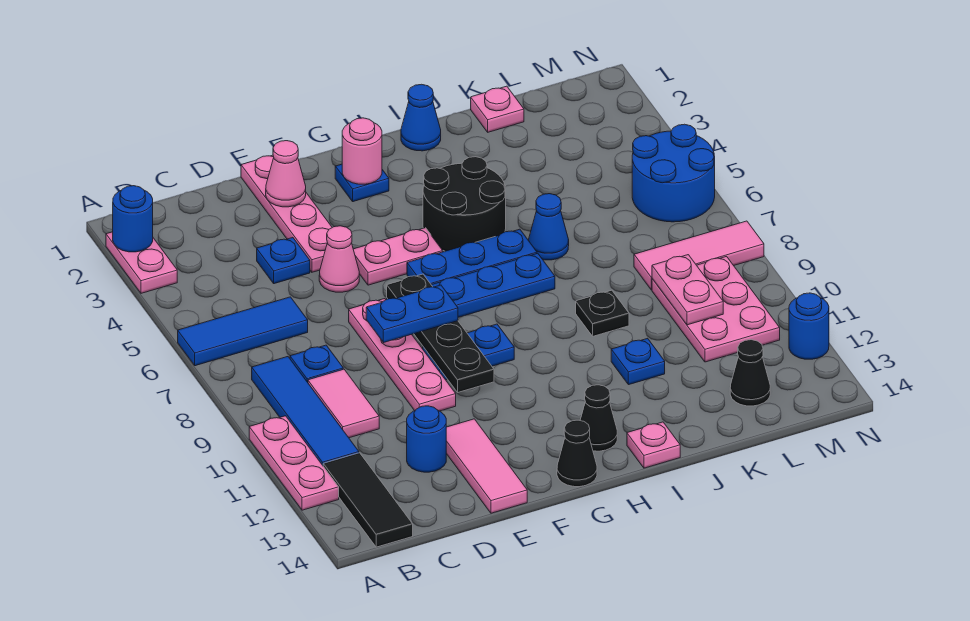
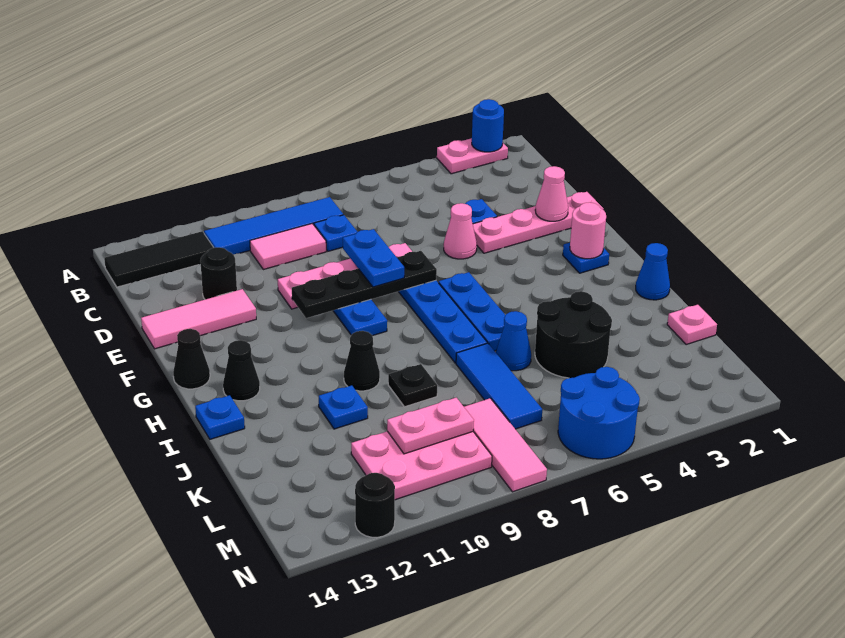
blue 1x3 tile [178,297,308,366] -> blue 1x3 tile moved to [456,343,542,429]
pink 1x3 plate [249,416,339,510] -> none
blue 1x1 round brick [407,406,446,472] -> black 1x1 round brick [200,247,237,299]
pink 1x2 plate [353,228,443,285] -> none
black 2x2 round brick [423,157,506,251] -> black 2x2 round brick moved to [535,291,612,378]
pink 1x1 plate [627,422,680,468] -> blue 1x1 plate [195,395,245,439]
black 1x1 cone [730,340,770,406] -> black 1x1 cone moved to [344,331,380,391]
blue 1x1 round brick [789,293,829,359] -> black 1x1 round brick [355,473,395,537]

